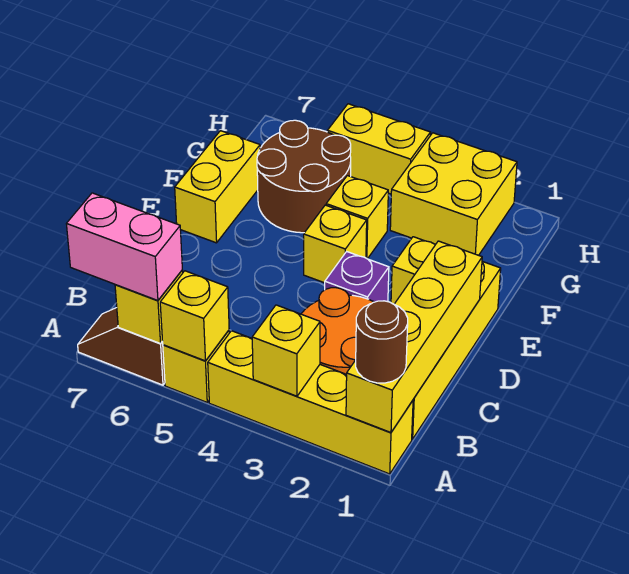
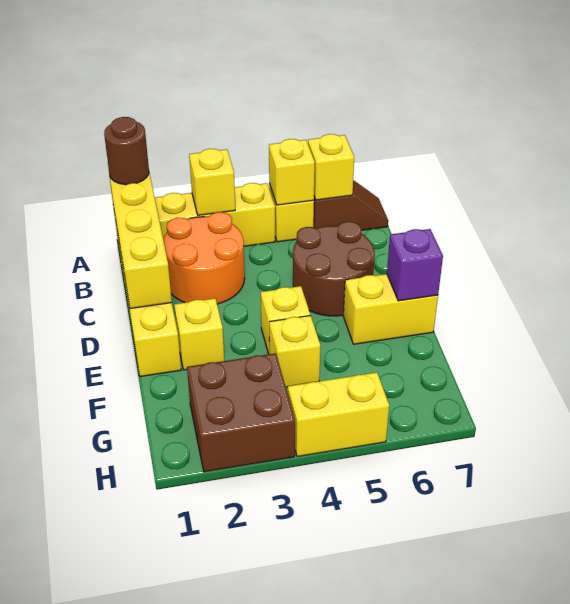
pink 1x2 brick [67,193,182,301] -> none
purple 1x1 brick [325,252,389,302] -> purple 1x1 brick moved to [387,229,443,301]
yellow 1x2 brick [175,131,260,243] -> yellow 1x2 brick turned to [343,274,438,344]
brown 2x2 round brick [257,120,351,233] -> brown 2x2 round brick moved to [293,222,375,316]
yellow 2x2 brick [390,133,517,255] -> brown 2x2 brick [187,353,295,472]

